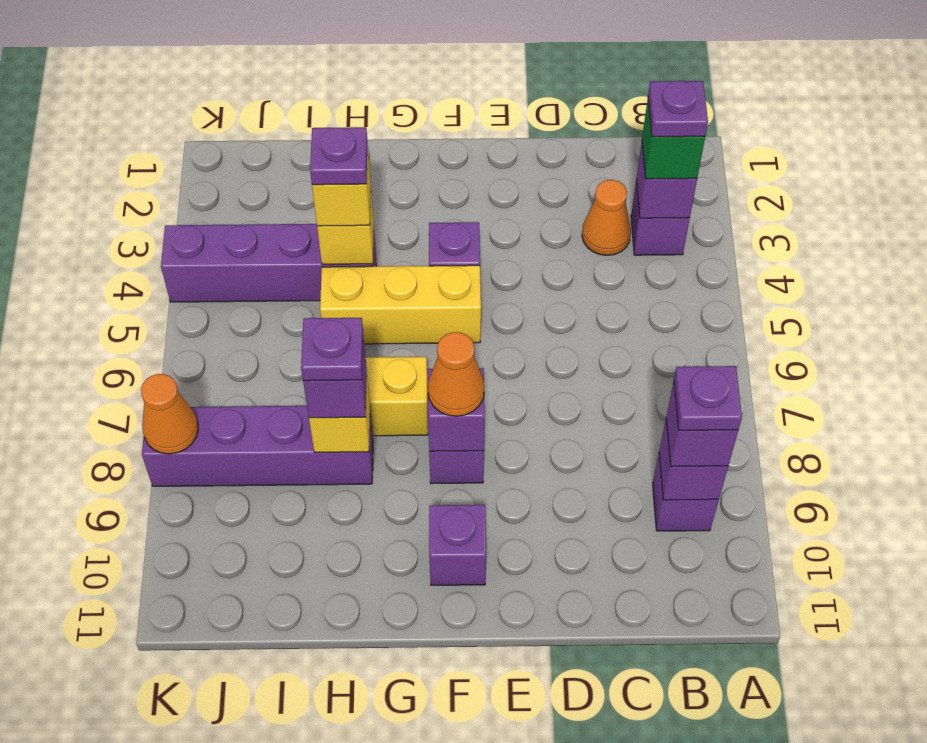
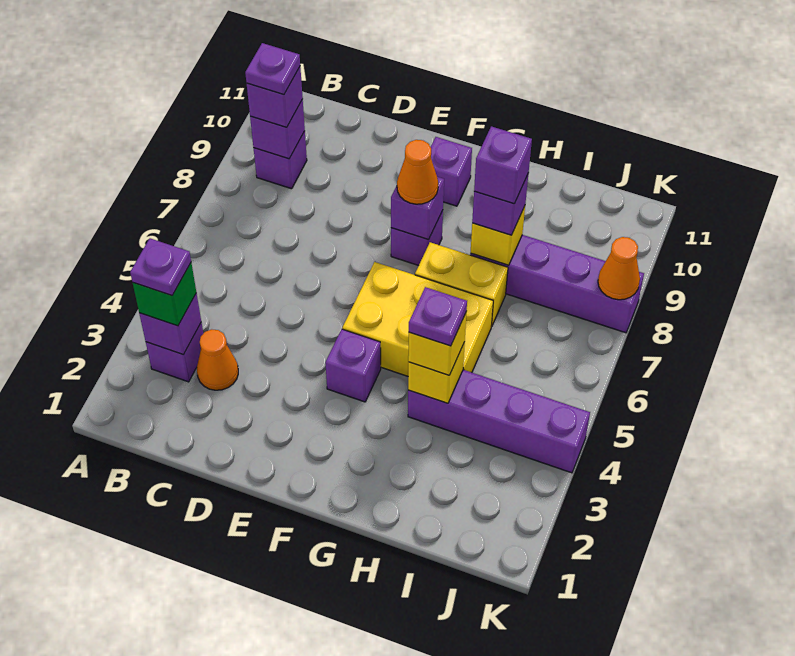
yellow 1x3 brick [320,265,481,344] -> yellow 2x3 brick [342,262,493,376]
purple 1x1 plate [301,318,363,381] -> purple 1x1 brick [474,126,532,204]

